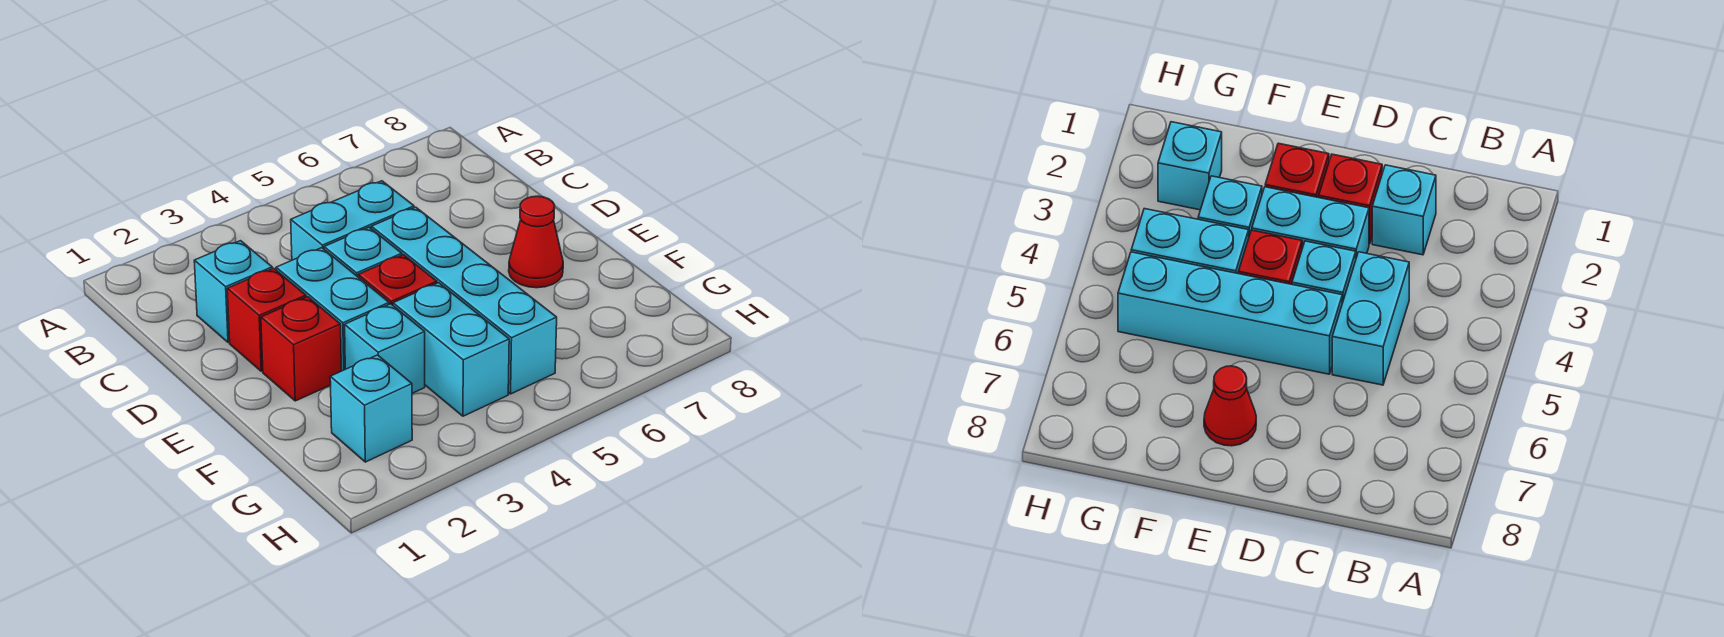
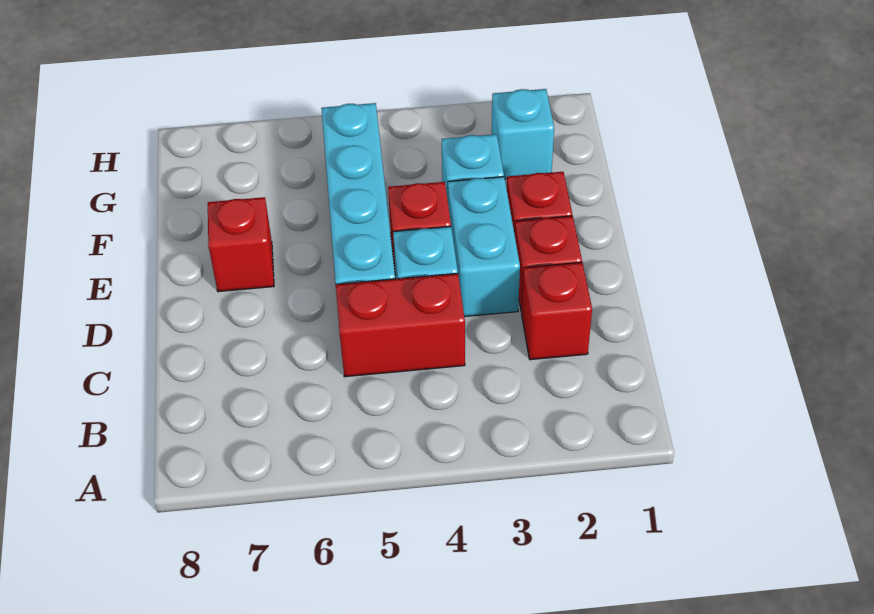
cyan 1x1 brick [194,241,272,343] -> red 1x1 brick [521,262,592,360]
cyan 1x2 brick [291,181,414,260] -> red 1x2 brick [336,273,465,377]
red 1x1 cone [509,196,563,288] -> red 1x1 brick [208,197,274,292]
cyan 1x2 brick [393,283,509,416] -> none

